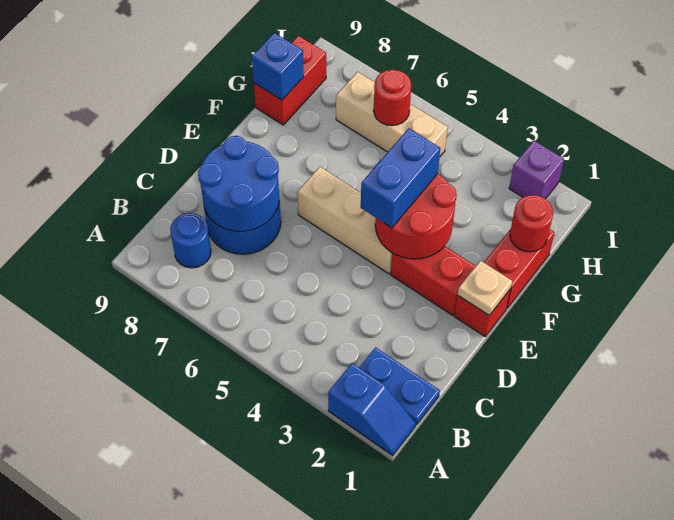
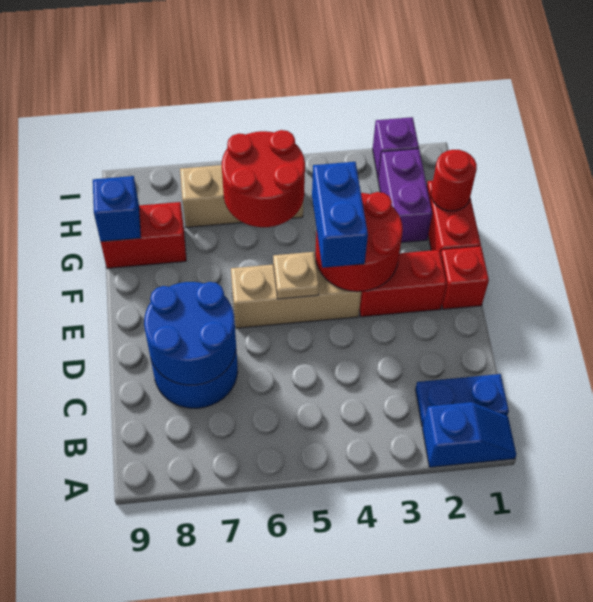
blue 1x1 round brick [170,213,211,268] -> none
tan 1x1 plate [458,261,512,315] -> tan 1x1 plate moved to [273,252,319,299]
none -> purple 1x2 brick [378,149,432,243]
red 1x2 brick [254,36,326,125] -> red 1x2 brick turned to [101,202,186,268]
red 1x1 round brick [374,70,411,126] -> red 2x2 round brick [222,130,305,227]

